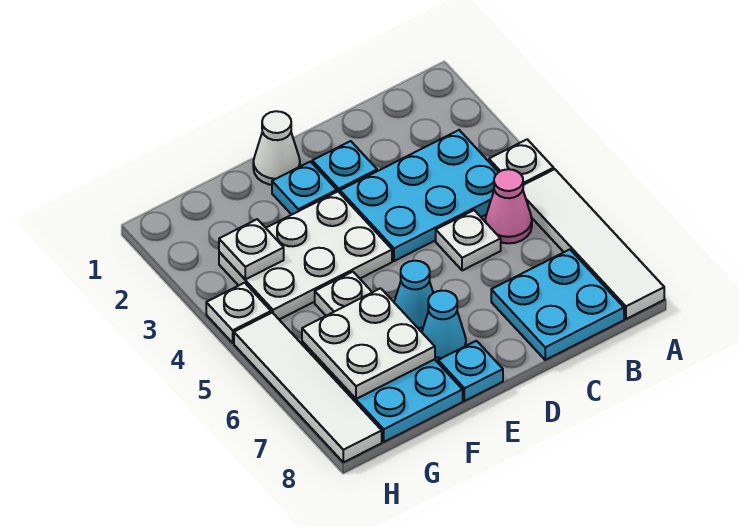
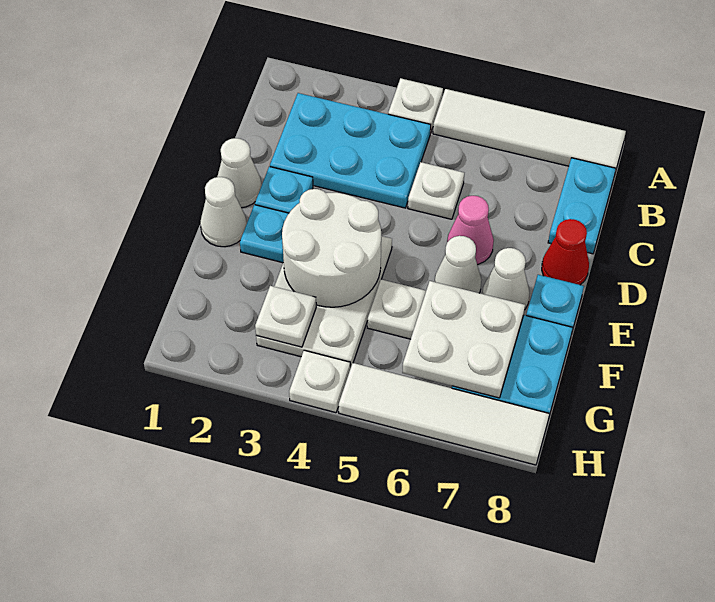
cyan 2x3 plate [340,130,498,261] -> cyan 2x3 plate turned to [270,93,431,208]
pink 1x1 cone [485,169,532,243] -> pink 1x1 cone moved to [447,196,494,265]
cyan 2x2 plate [491,249,624,360] -> cyan 1x2 plate [548,158,616,254]
none -> white 1x1 cone [217,138,262,208]
none -> red 1x1 cone [542,219,589,285]
none -> white 2x2 round brick [282,189,381,307]
cyan 1x1 cone [394,261,433,332] -> white 1x1 cone [435,236,482,293]
cyan 1x1 cone [422,291,466,362] -> white 1x1 cone [482,248,530,310]

